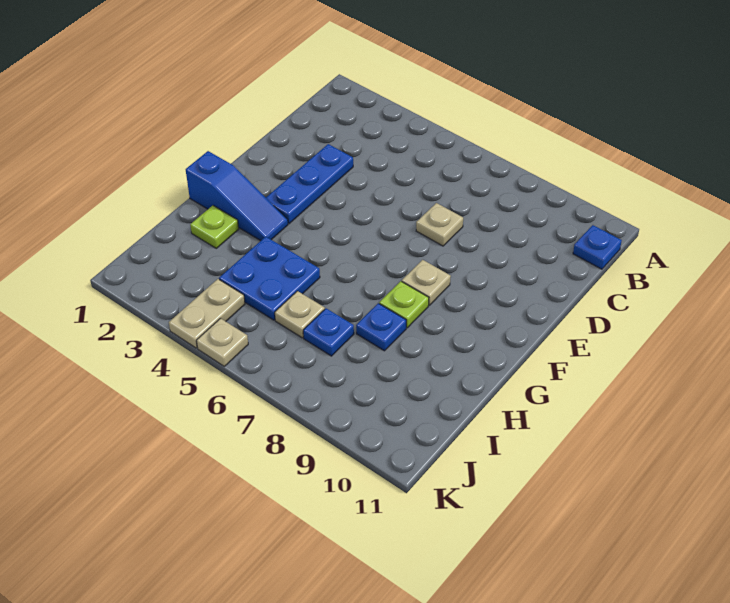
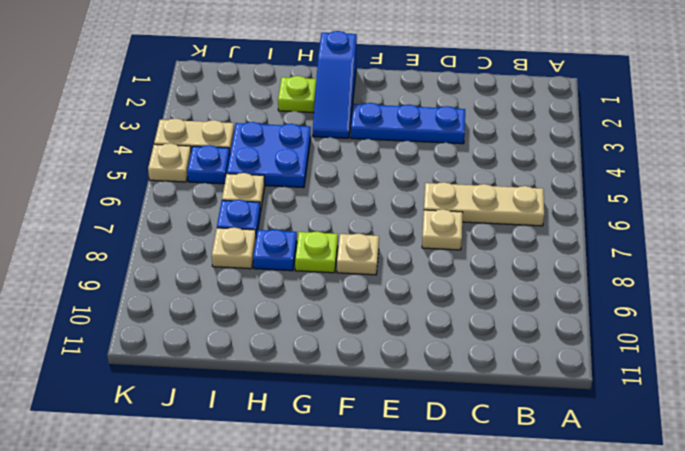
none -> tan 1x3 plate [424,182,544,226]
blue 1x1 plate [573,225,622,269] -> blue 1x1 plate moved to [187,145,230,184]
none -> tan 1x1 plate [212,227,256,269]

